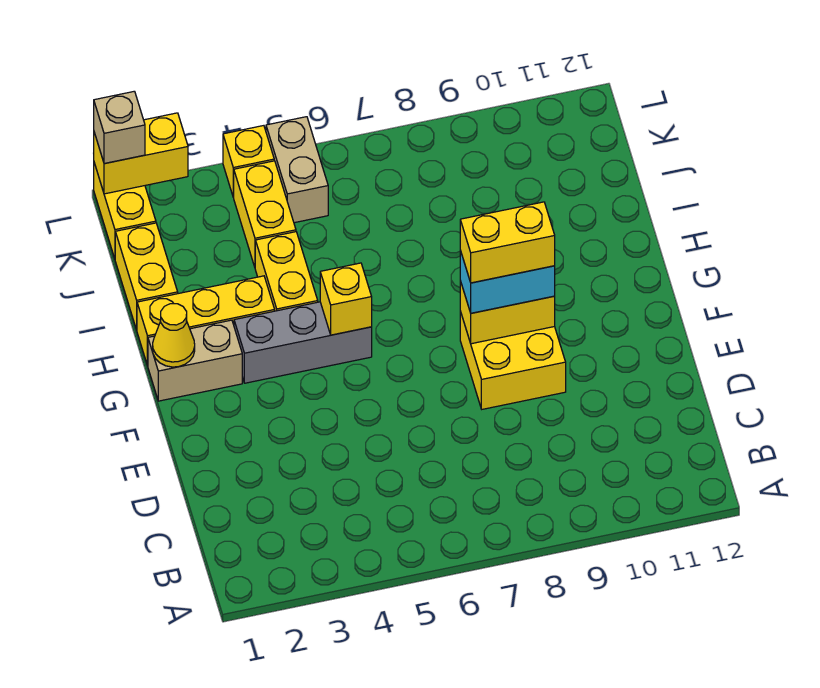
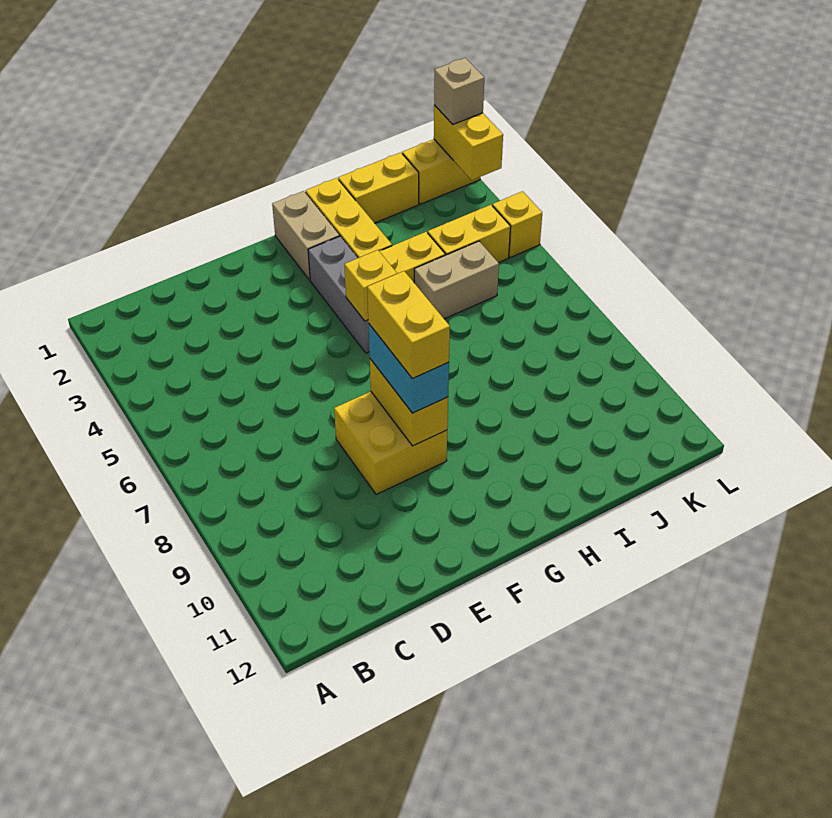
yellow 1x1 cone [153,304,195,367] -> none
tan 1x2 brick [266,117,328,223] -> tan 1x2 brick moved to [414,241,499,319]

